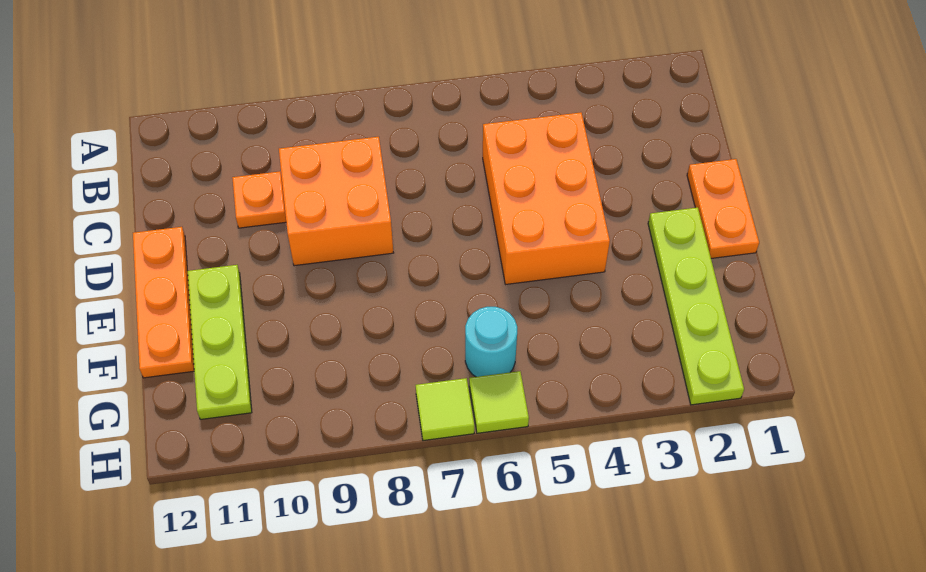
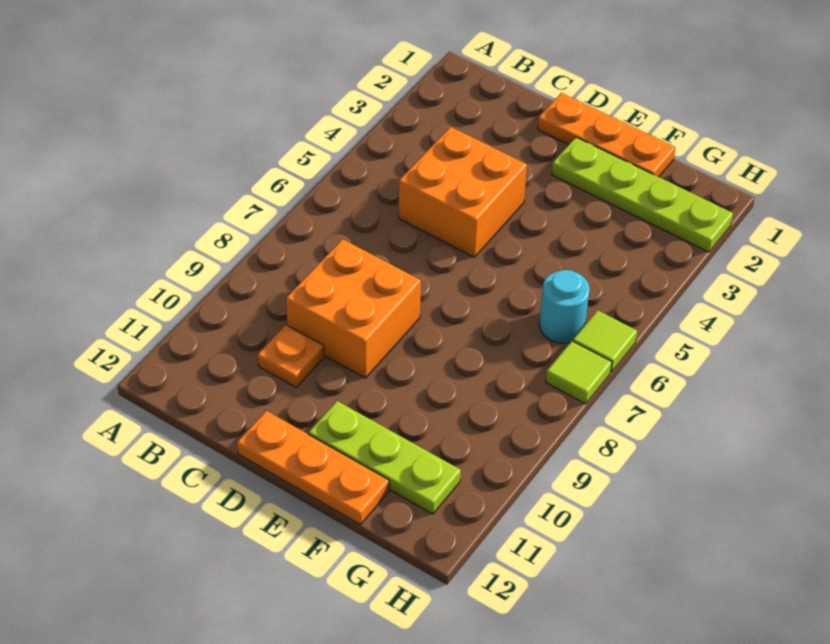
orange 2x3 brick [483,112,610,284] -> orange 2x2 brick [399,127,527,257]
orange 1x2 plate [687,159,759,258] -> orange 1x3 plate [538,93,675,177]

